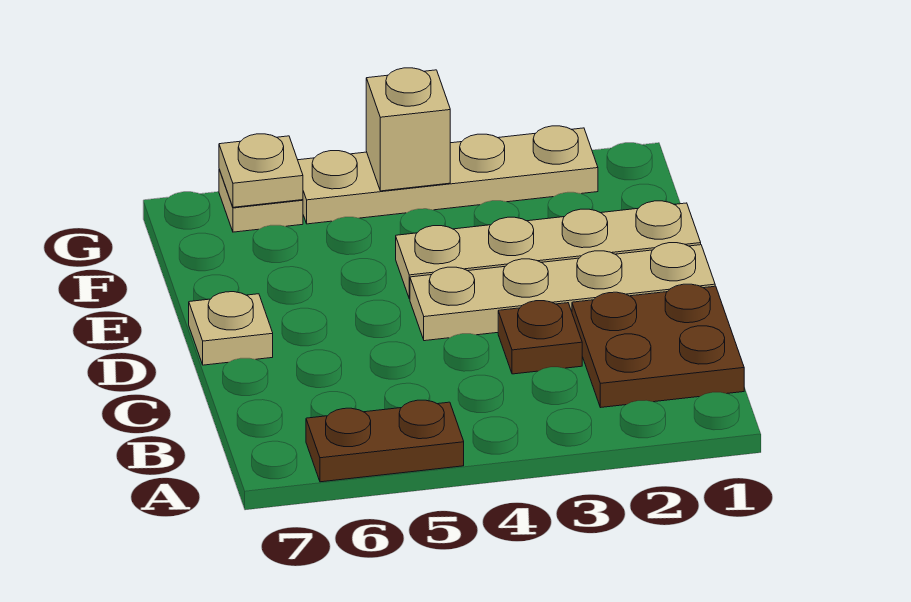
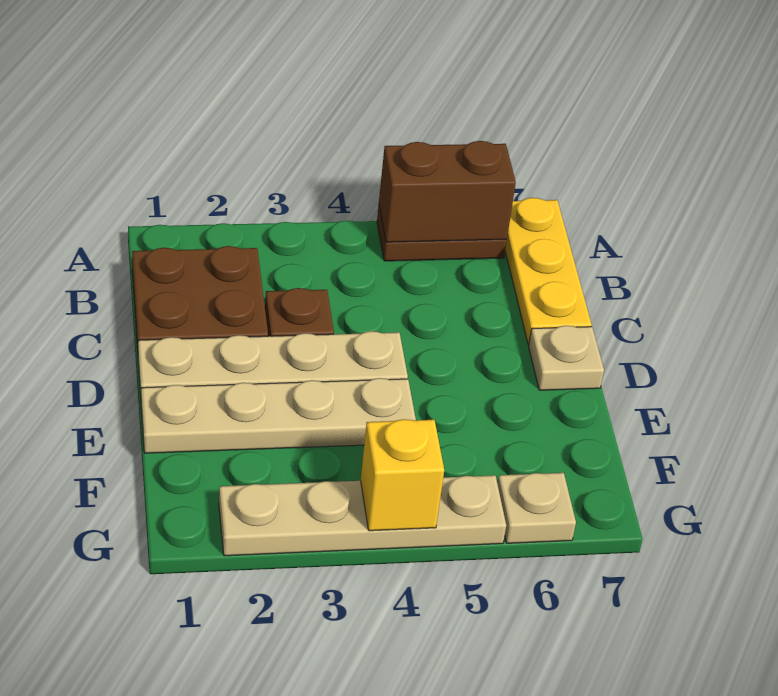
none -> brown 1x2 brick [379,141,516,242]
none -> yellow 1x3 plate [505,198,592,344]
tan 1x1 brick [366,68,450,191] -> yellow 1x1 brick [361,419,444,531]
tan 1x1 plate [219,134,303,207] -> none

